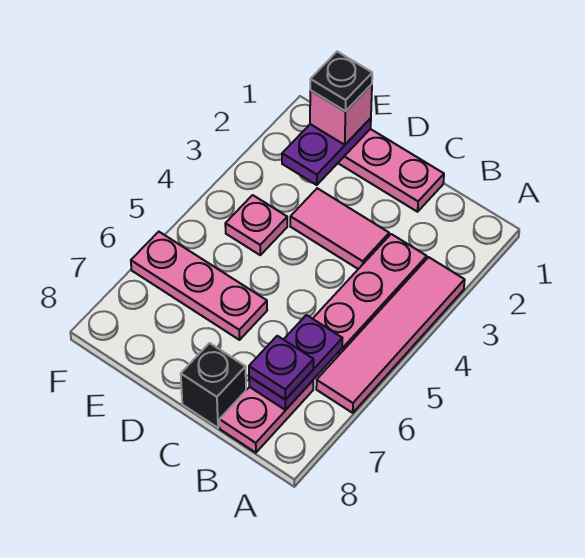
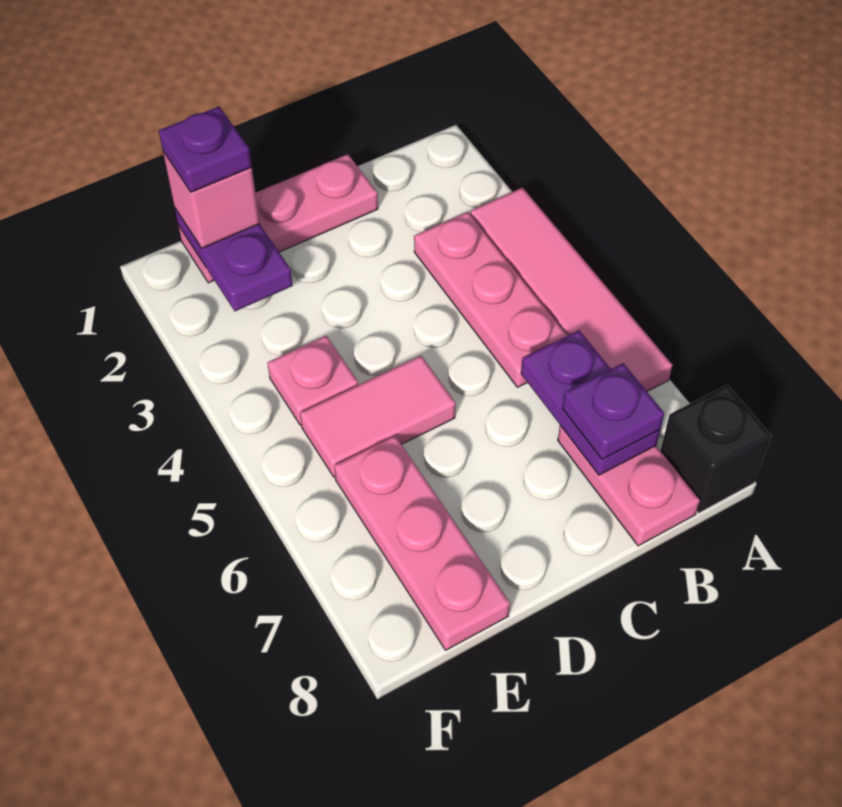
pink 1x2 tile [290,188,389,269] -> pink 1x2 tile moved to [300,356,456,477]
black 1x1 brick [181,343,246,428] -> black 1x1 brick moved to [660,385,771,513]
pink 1x3 plate [131,232,267,340] -> pink 1x3 plate turned to [334,436,510,650]
black 1x1 plate [310,52,372,111] -> purple 1x1 plate [159,107,252,192]

